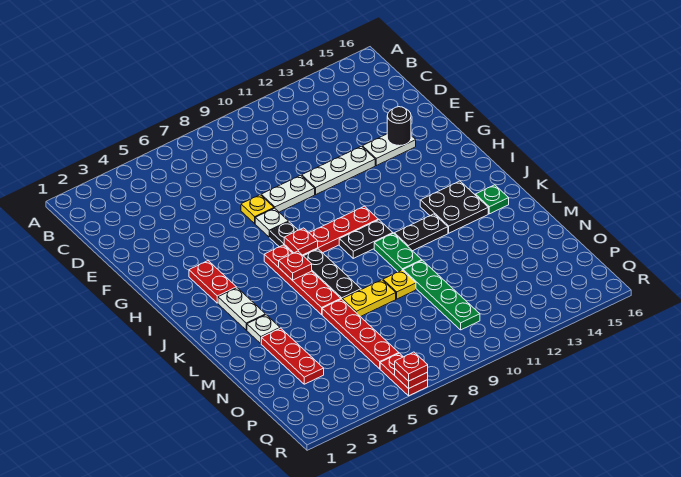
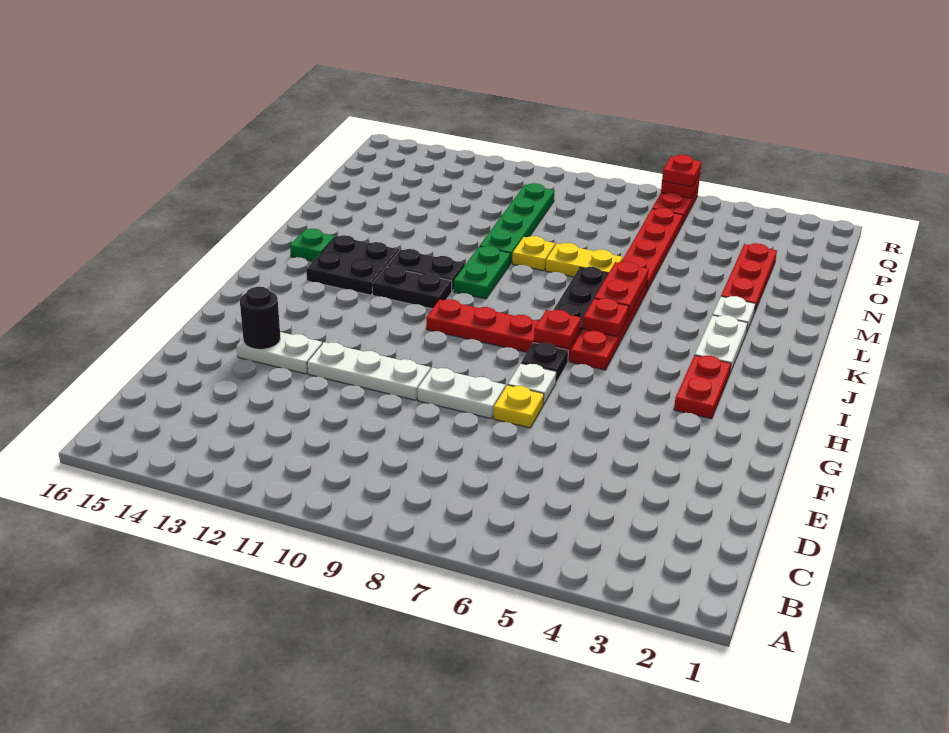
black 1x2 plate [339,220,393,258] -> black 1x2 plate moved to [372,266,452,309]
none -> red 1x2 plate [595,261,649,317]

